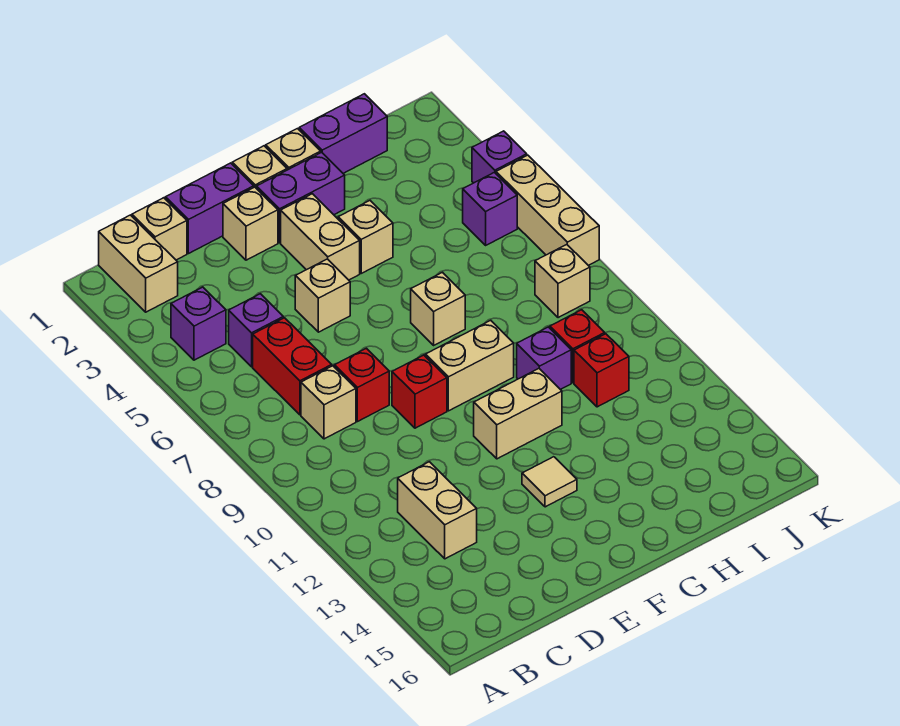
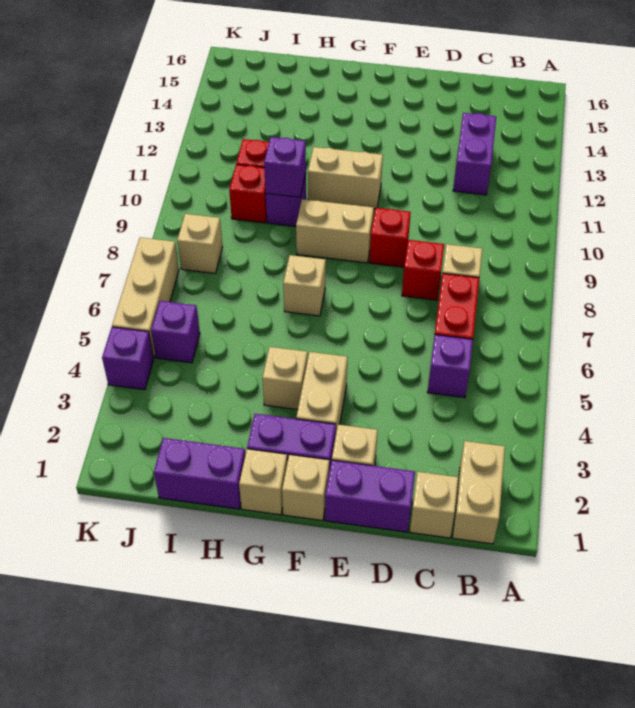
purple 1x1 brick [171,287,226,360] -> purple 1x1 brick moved to [264,137,306,197]
tan 1x2 brick [398,462,477,559] -> purple 1x2 brick [453,113,496,195]
tan 1x1 brick [295,259,350,332] -> none
tan 1x1 tile [522,457,577,507] -> none

